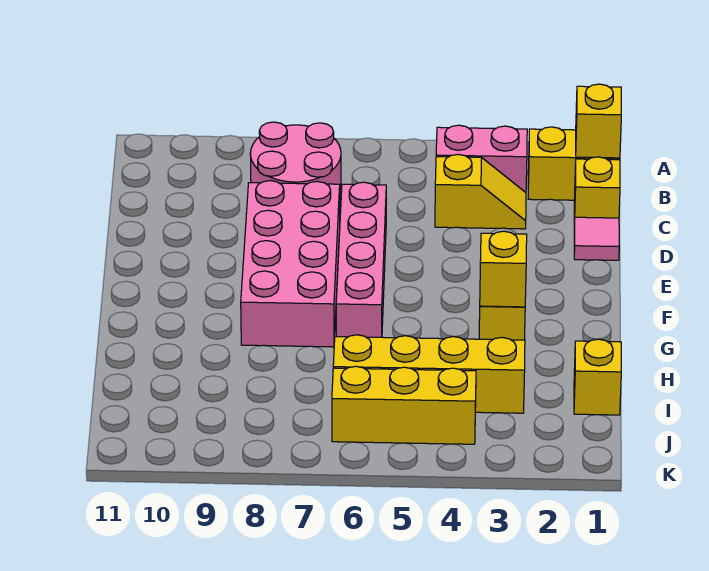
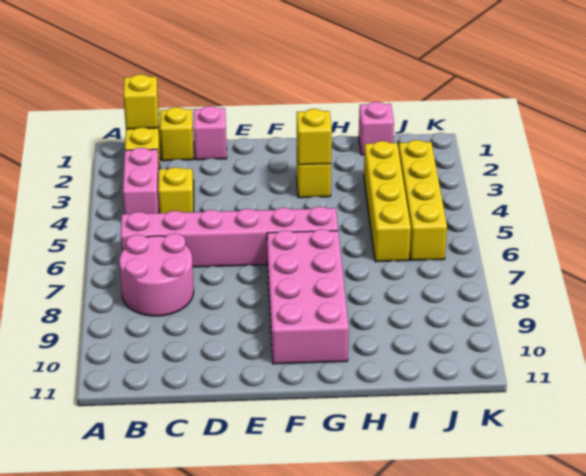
pink 1x1 tile [574,217,619,260] -> pink 1x1 brick [194,106,227,160]
pink 1x4 brick [336,182,386,337] -> pink 1x6 brick [121,207,338,267]
pink 2x4 brick [241,181,340,347] -> pink 2x4 brick turned to [267,229,349,364]
yellow 1x1 brick [574,339,621,415] -> pink 1x1 brick [359,102,394,155]
yellow 1x3 brick [332,366,476,444] -> yellow 1x4 brick [399,140,447,260]

